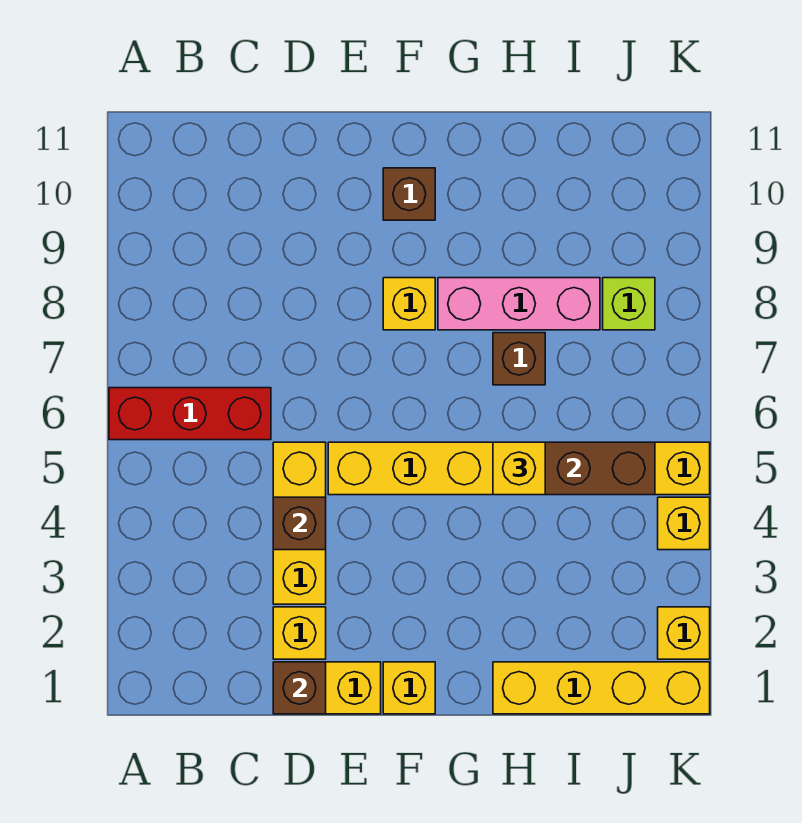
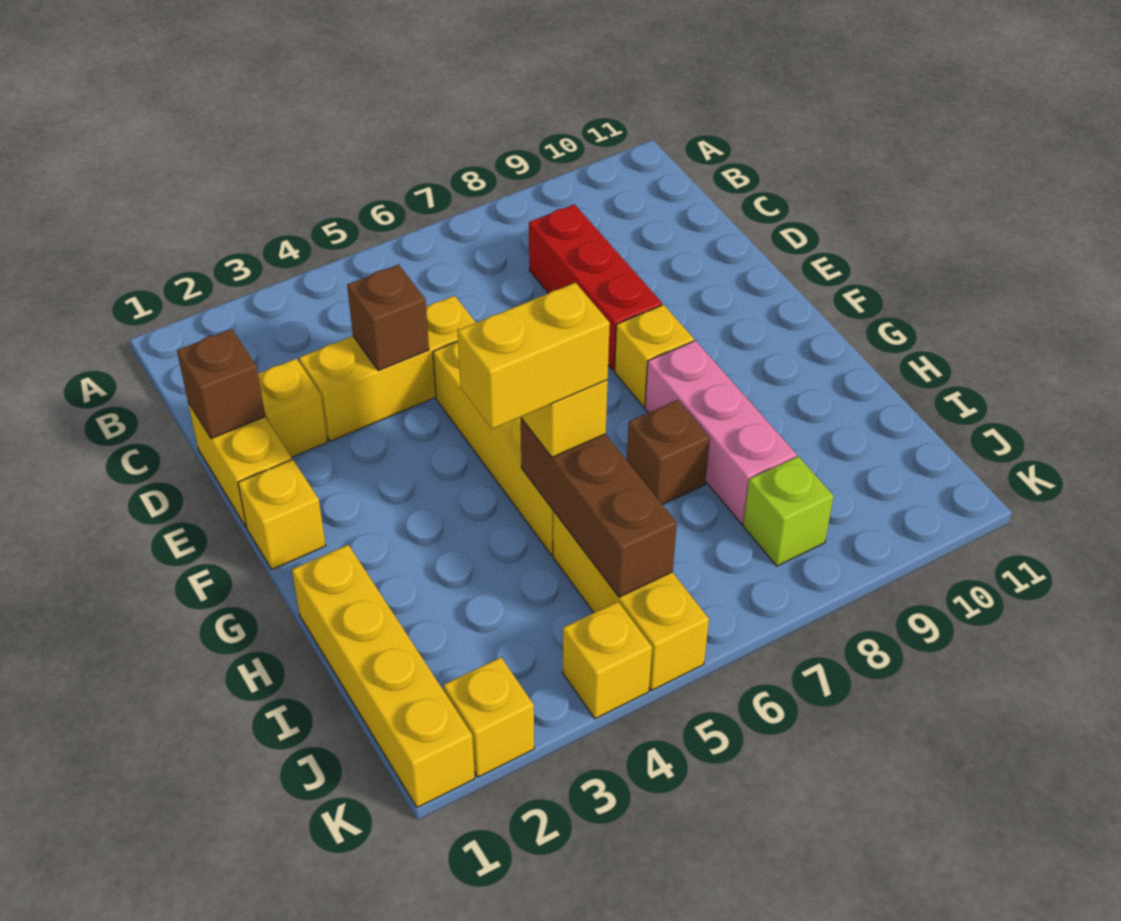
red 1x3 brick [109,388,271,440] -> red 1x3 brick moved to [529,204,662,370]
brown 1x1 brick [383,168,435,220] -> none
none -> yellow 1x2 brick [458,283,610,429]

